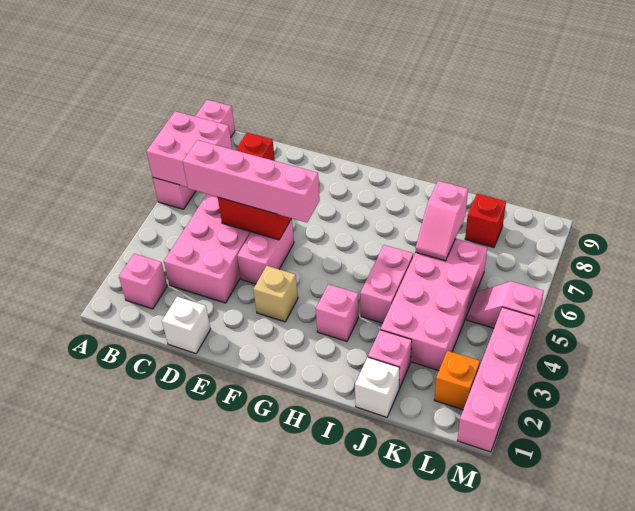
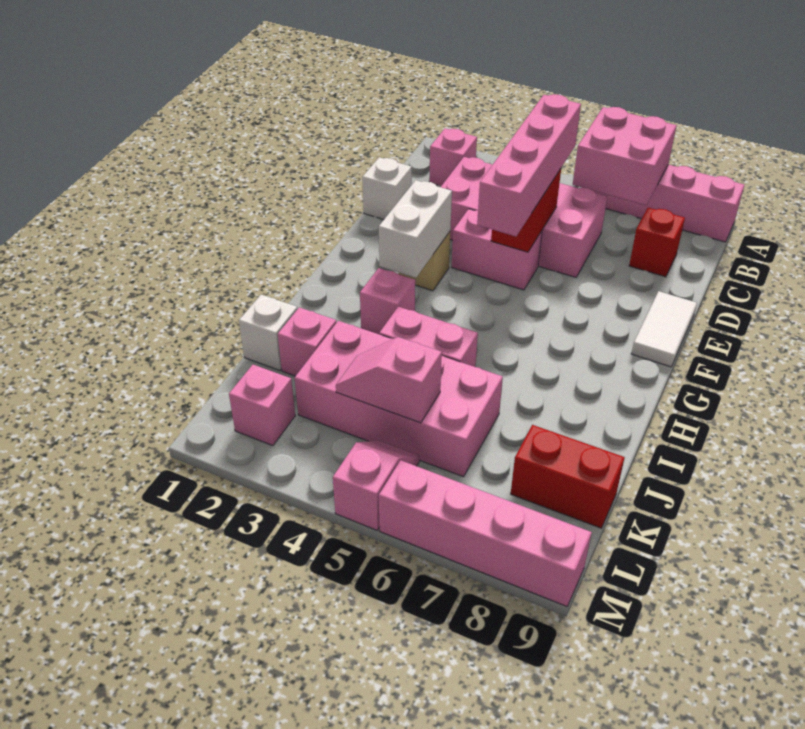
none -> white 1x2 tile [631,291,697,367]
none -> white 1x2 brick [379,180,452,278]
pink 1x2 slope [416,181,468,261] -> pink 1x2 slope moved to [336,337,442,423]
red 1x1 brick [465,194,506,248] -> red 1x2 brick [511,425,625,528]
orange 1x1 brick [434,351,480,410] -> pink 1x1 brick [229,365,295,446]
pink 1x4 brick [457,307,534,452] -> pink 1x4 brick moved to [379,460,592,606]

